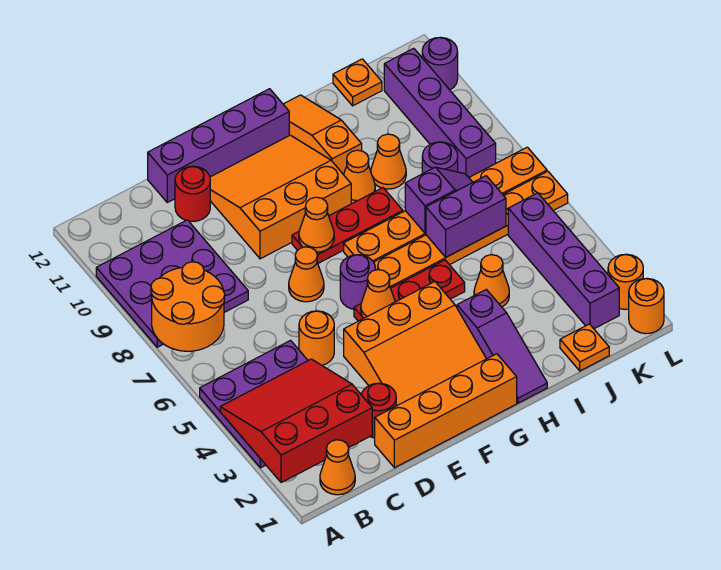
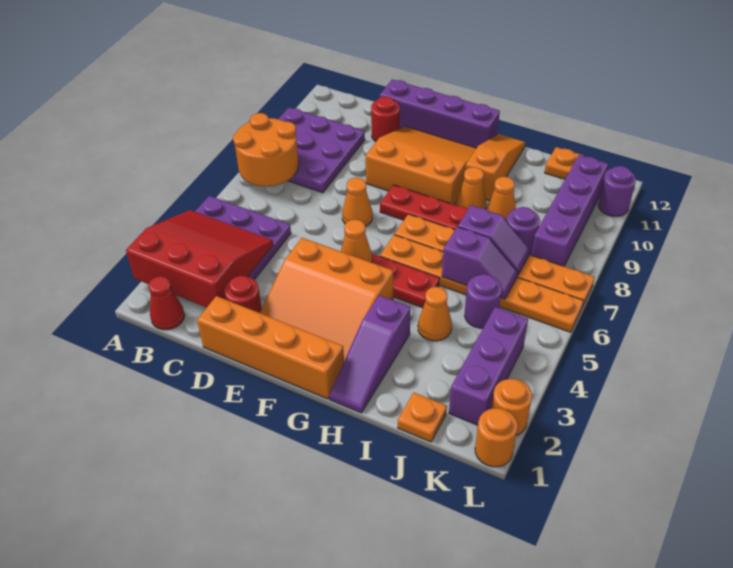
orange 1x1 cone [320,440,355,495] -> red 1x1 cone [148,276,185,330]
orange 1x1 round brick [299,311,334,365] -> none
purple 1x1 round brick [340,255,376,309] -> purple 1x1 round brick moved to [465,274,502,328]
orange 1x1 cone [299,197,334,252] -> none
purple 1x2 brick [426,176,506,257] -> purple 1x2 slope [442,227,518,299]
purple 1x4 brick [508,193,619,329] -> purple 1x3 brick [449,307,528,425]

